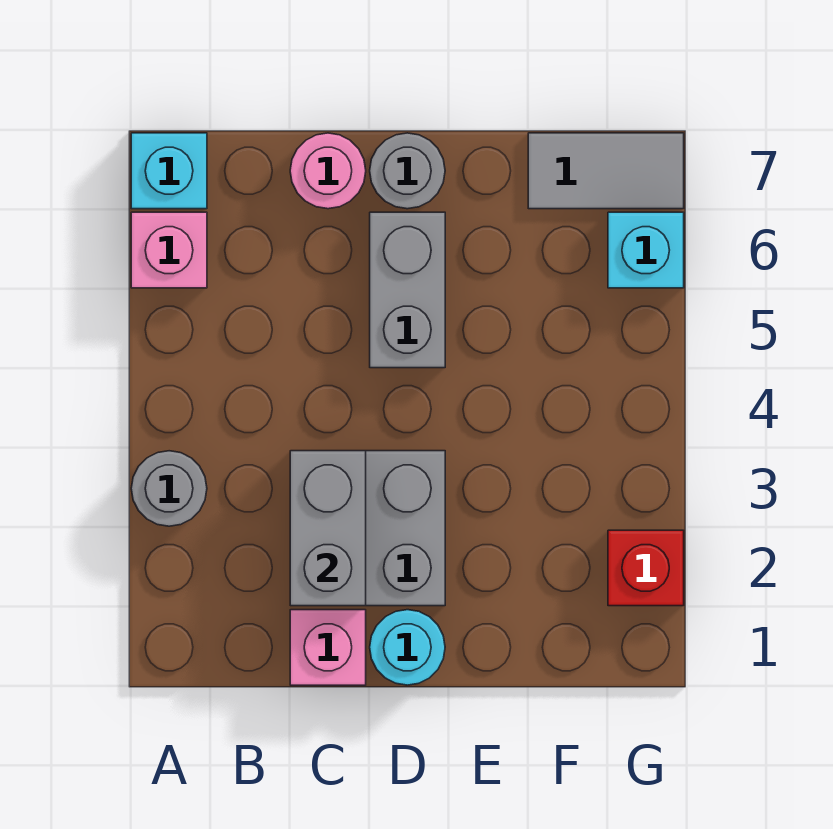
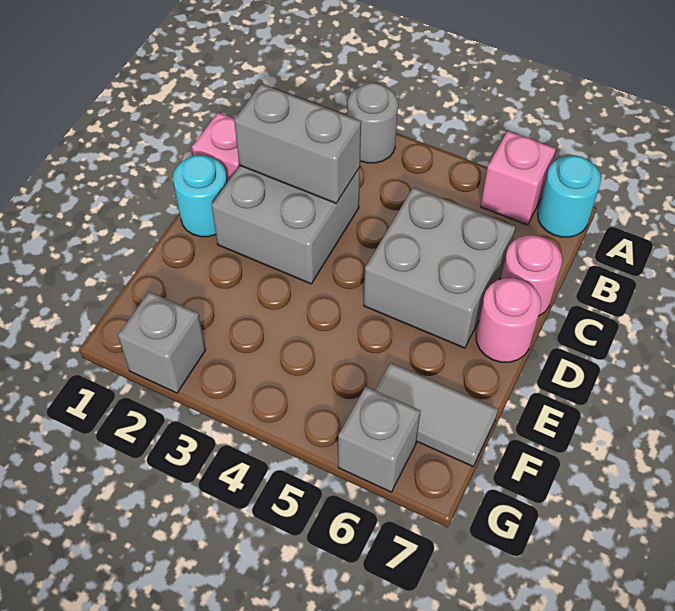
cyan 1x1 brick [131,133,207,209] -> cyan 1x1 round brick [538,156,601,237]
grey 1x2 brick [370,212,445,368] -> grey 2x2 brick [364,187,515,348]
grey 1x1 round brick [370,133,445,209] -> pink 1x1 round brick [476,278,541,362]
grey 1x2 tile [528,133,684,209] -> grey 1x2 tile turned to [375,363,498,466]
red 1x1 brick [608,530,684,606] -> grey 1x1 brick [118,292,206,393]
cyan 1x1 brick [608,212,684,288] -> grey 1x1 brick [338,387,421,492]

